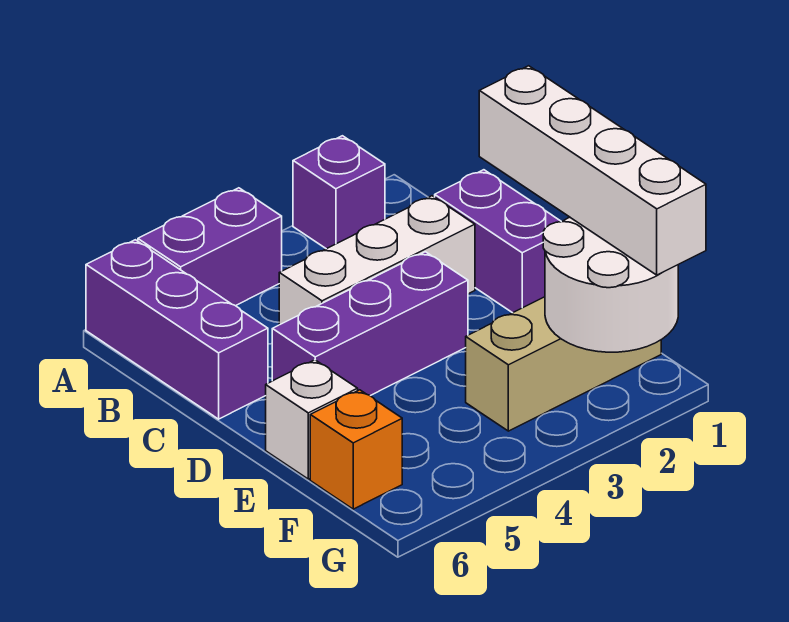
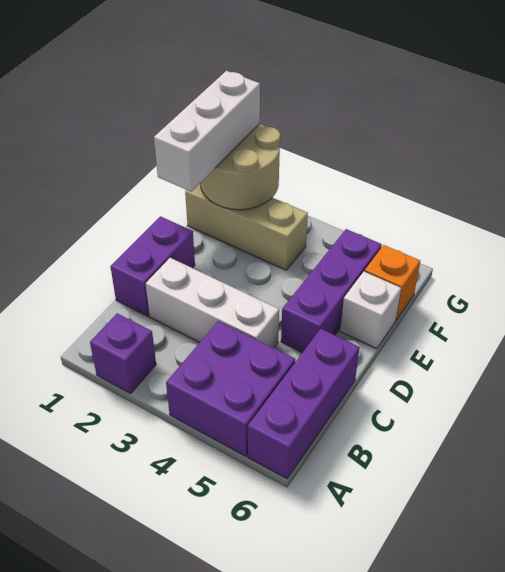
purple 1x2 brick [138,188,282,306] -> purple 2x2 brick [166,321,295,456]
white 1x4 brick [479,66,706,275] -> white 1x3 brick [154,71,260,192]
purple 1x3 brick [272,252,468,396] -> purple 1x3 brick turned to [281,229,382,353]
white 2x2 round brick [543,217,678,352] -> tan 2x2 round brick [200,124,280,210]

